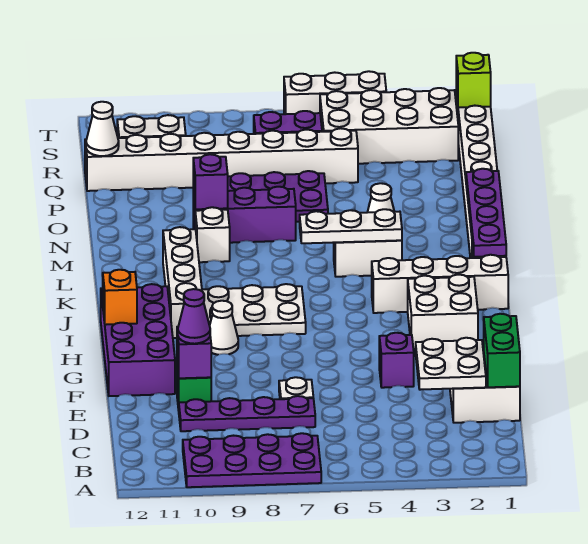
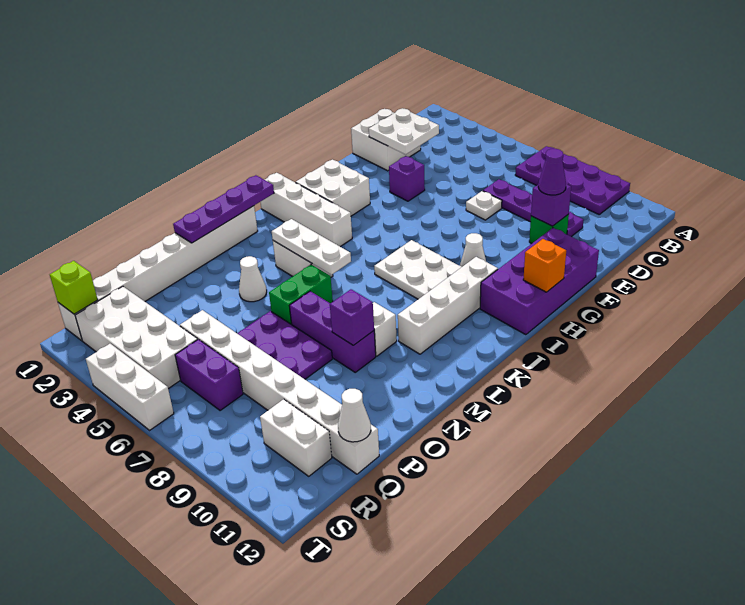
green 1x2 brick [483,314,520,387] -> green 1x2 brick moved to [269,265,333,325]

